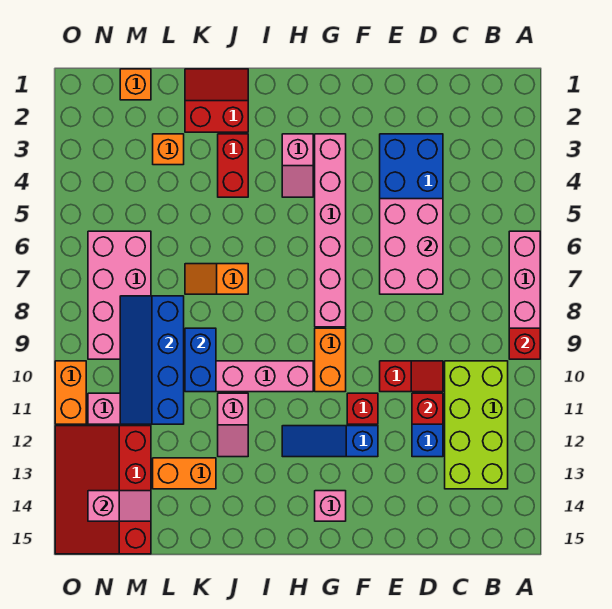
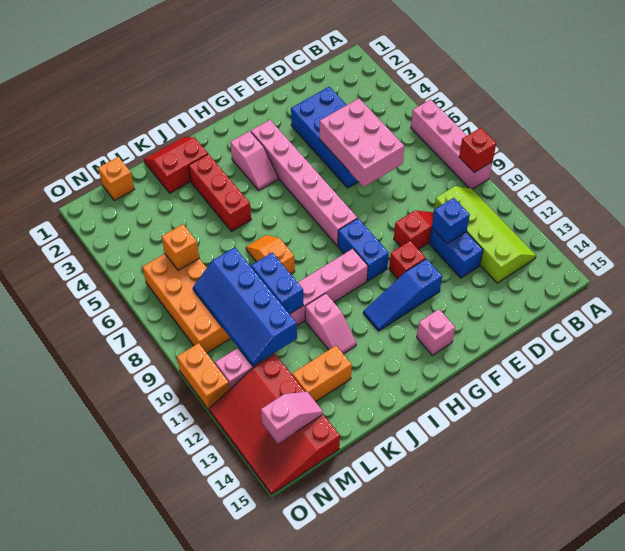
lime 2x4 brick [445,361,508,489] -> lime 2x4 slope [434,186,536,283]
red 1x1 brick [412,393,443,424] -> blue 1x1 brick [432,198,470,244]
orange 1x2 brick [315,328,346,392] -> blue 1x2 brick [338,218,389,281]
red 1x2 brick [218,134,248,197] -> red 1x3 brick [189,154,251,231]
orange 1x2 slope [185,264,248,294] -> orange 1x2 slope turned to [246,235,295,274]
orange 1x1 brick [153,134,184,165] -> orange 1x1 brick moved to [162,224,199,271]
pink 2x4 brick [88,231,151,359] -> orange 2x4 brick [143,254,231,353]

